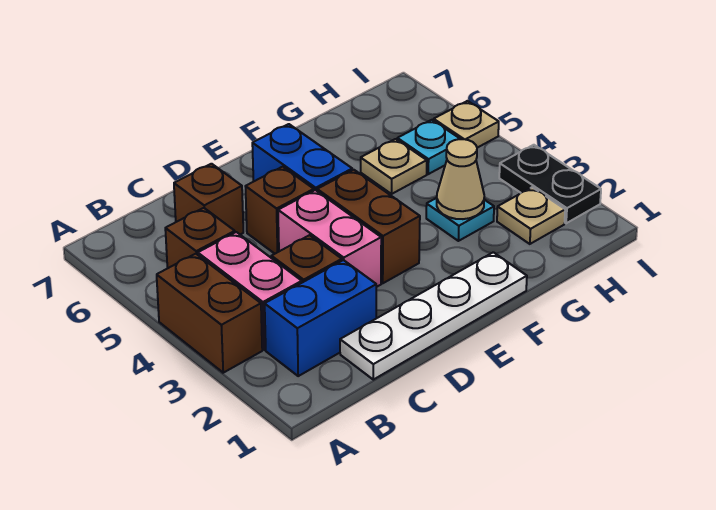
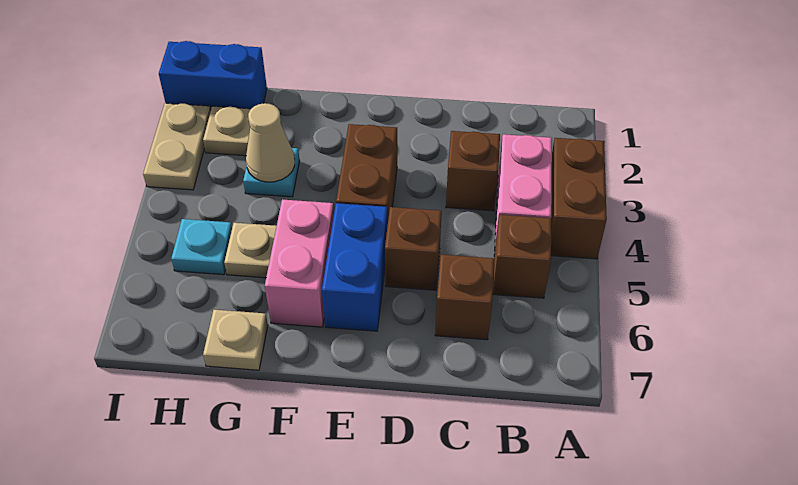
blue 1x2 brick [265,260,376,376] -> blue 1x2 brick moved to [159,41,267,110]
white 1x4 plate [340,252,527,380] -> none
pink 1x2 brick [278,190,381,287] -> pink 1x2 brick moved to [265,199,334,327]
black 1x2 plate [499,145,601,223] -> tan 1x2 plate [143,103,211,190]
tan 1x1 plate [434,101,499,148] -> tan 1x1 plate moved to [203,310,268,370]

